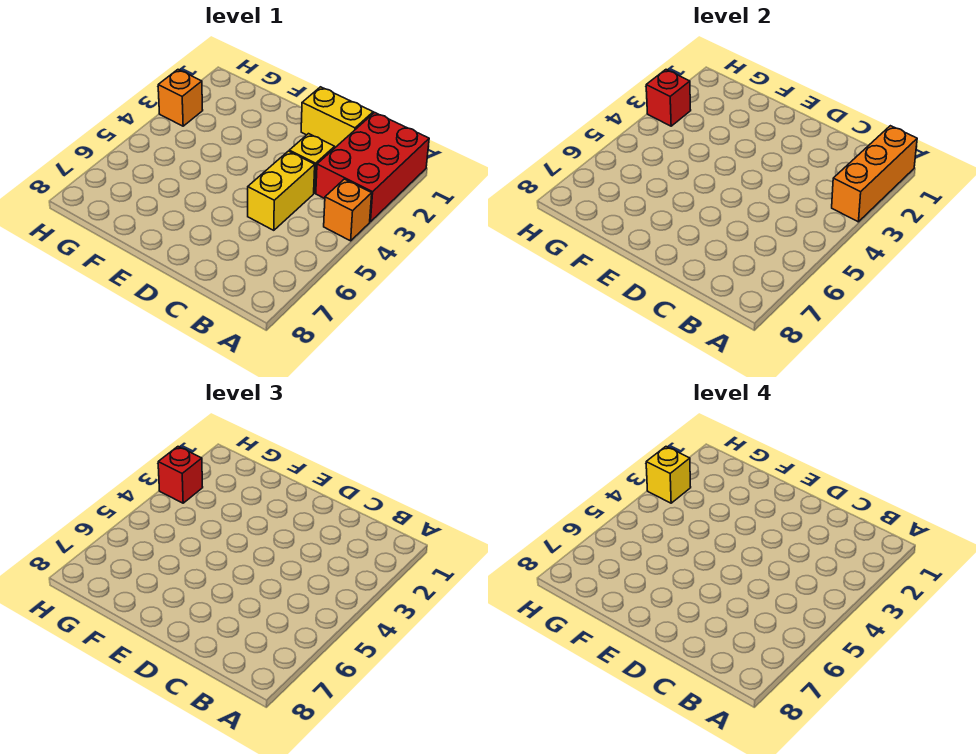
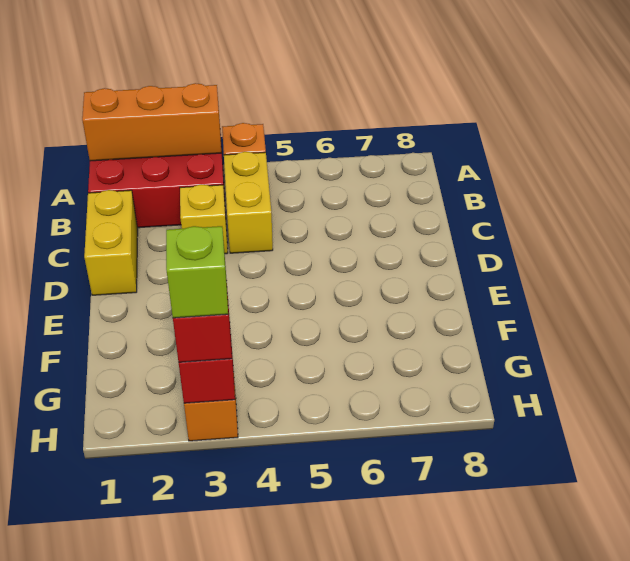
yellow 1x2 brick [248,151,315,230] -> yellow 1x2 brick turned to [224,152,273,253]
yellow 1x1 brick [646,447,691,503] -> lime 1x1 brick [166,226,228,318]

